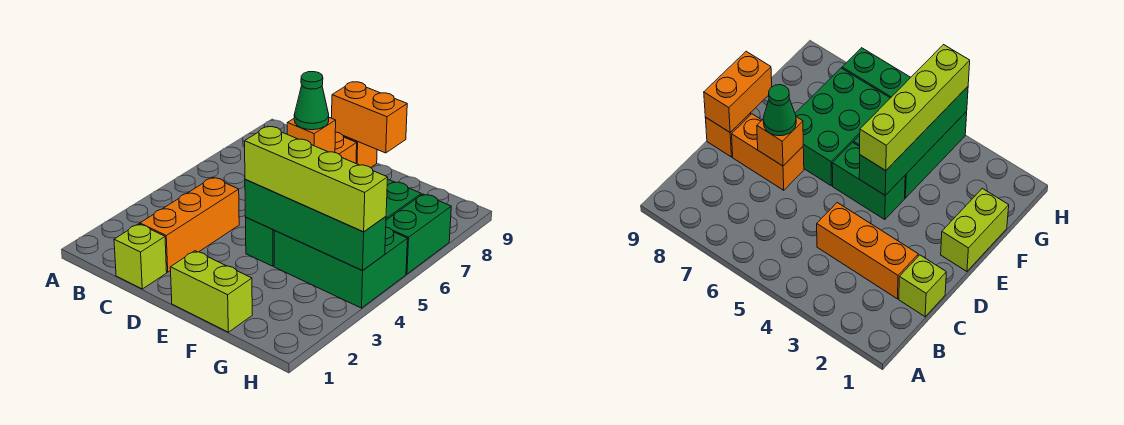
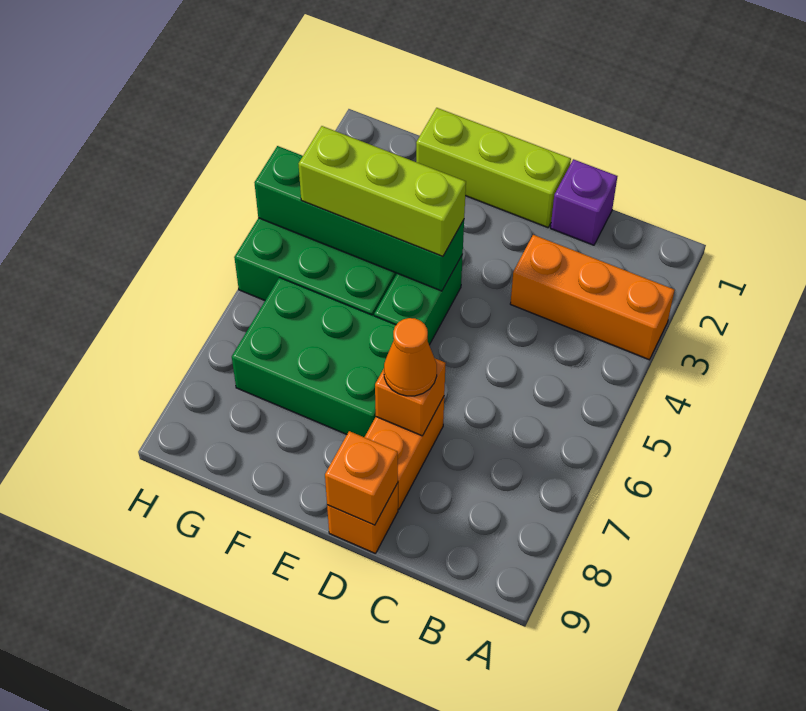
lime 1x1 brick [114,224,167,289] -> purple 1x1 brick [551,159,617,245]
orange 1x3 brick [140,177,239,272] -> orange 1x3 brick turned to [510,235,674,360]
green 1x1 cone [294,72,329,130] -> orange 1x1 cone [384,318,437,396]
orange 1x2 brick [332,82,407,153] -> orange 1x1 brick [325,431,398,525]
lime 1x2 brick [170,251,252,332] -> lime 1x3 brick [416,108,571,228]
lime 1x4 brick [245,126,388,232] -> lime 1x3 brick [298,126,466,257]
green 1x2 brick [386,194,451,274] -> none

